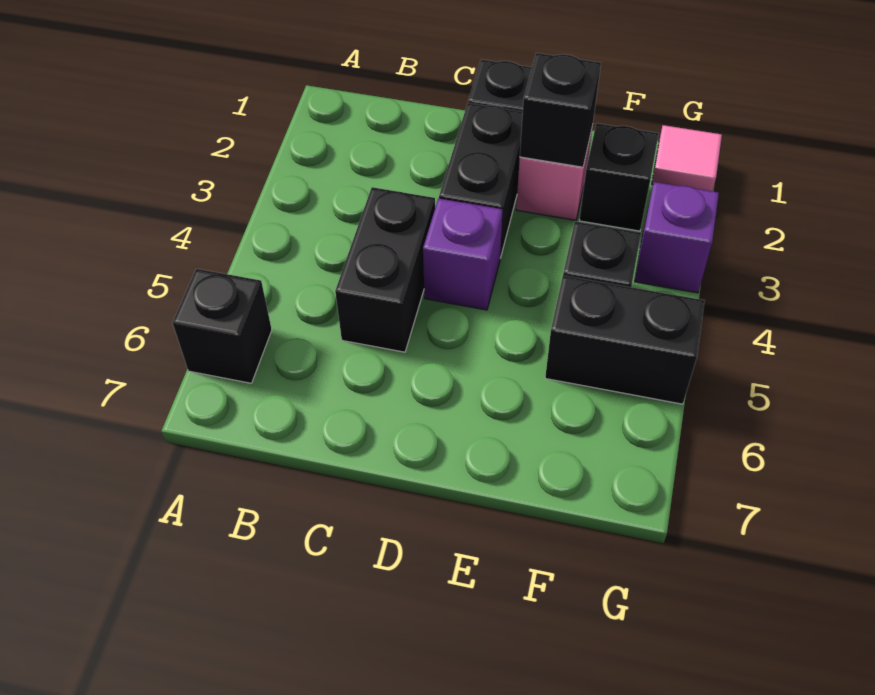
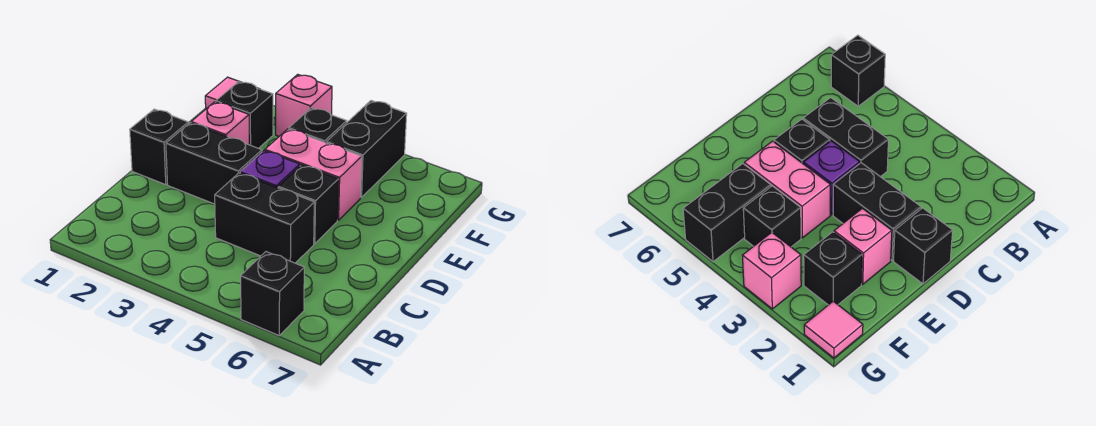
black 1x1 brick [520,53,601,167] -> black 1x1 brick moved to [278,165,338,244]
none -> pink 1x2 brick [265,129,362,220]
purple 1x1 brick [635,182,719,293] -> pink 1x1 brick [276,74,332,136]

